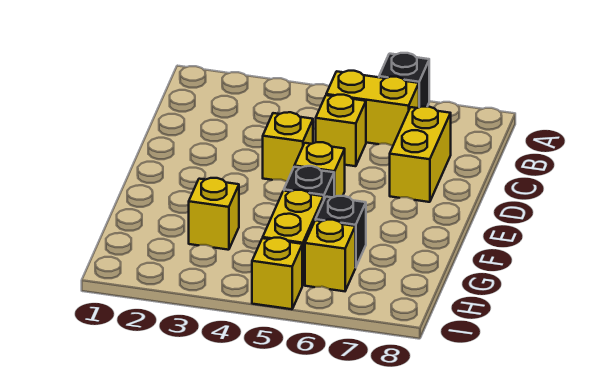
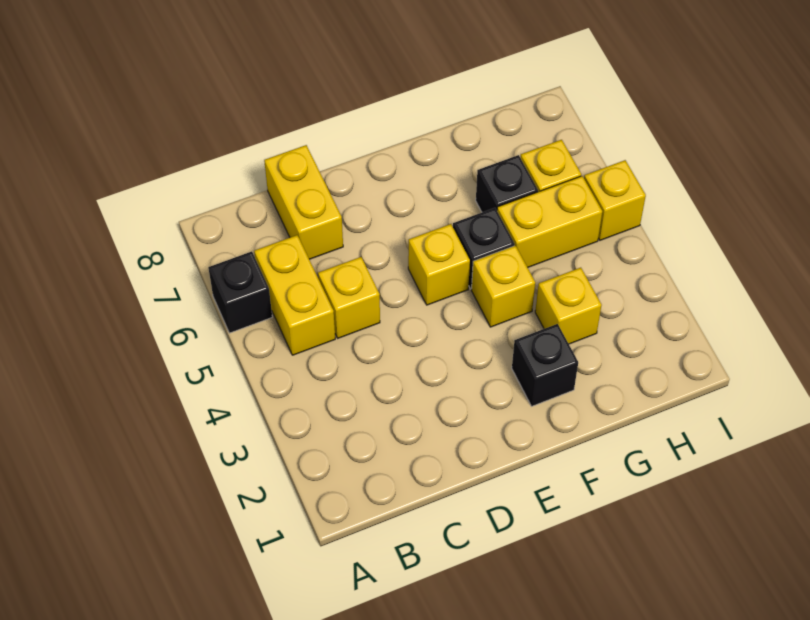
yellow 1x2 brick [390,107,451,202] -> yellow 1x2 brick turned to [264,145,343,259]
yellow 1x1 brick [263,112,313,181] -> yellow 1x1 brick moved to [471,246,535,327]
none -> black 1x1 brick [512,324,578,406]

